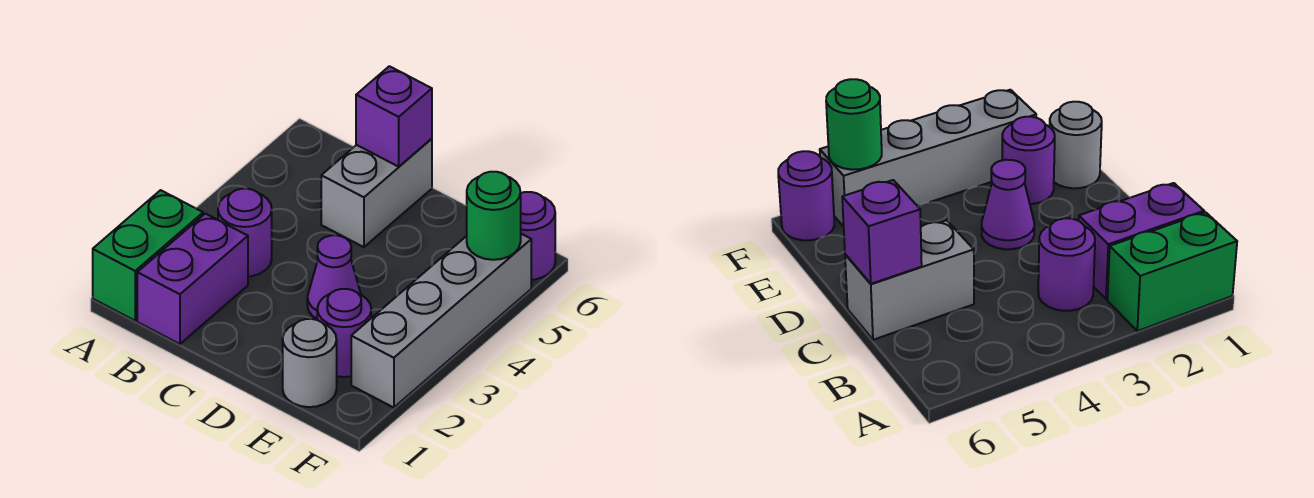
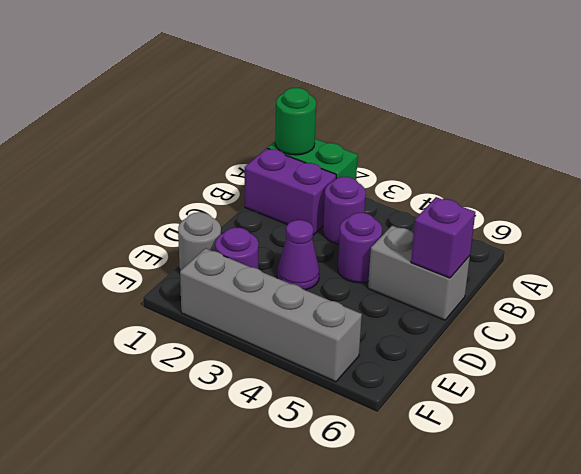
green 1x1 round brick [467,172,521,260] -> green 1x1 round brick moved to [275,88,316,155]
purple 1x1 round brick [521,192,555,280] -> purple 1x1 round brick moved to [338,213,382,283]

